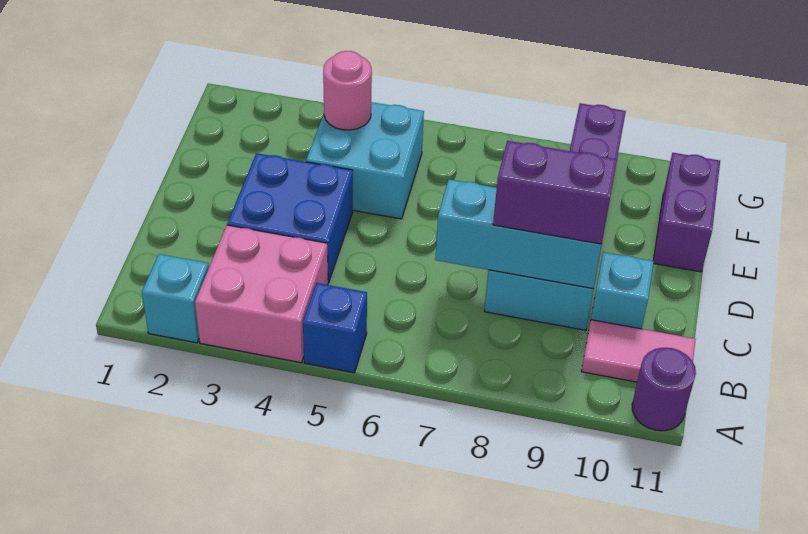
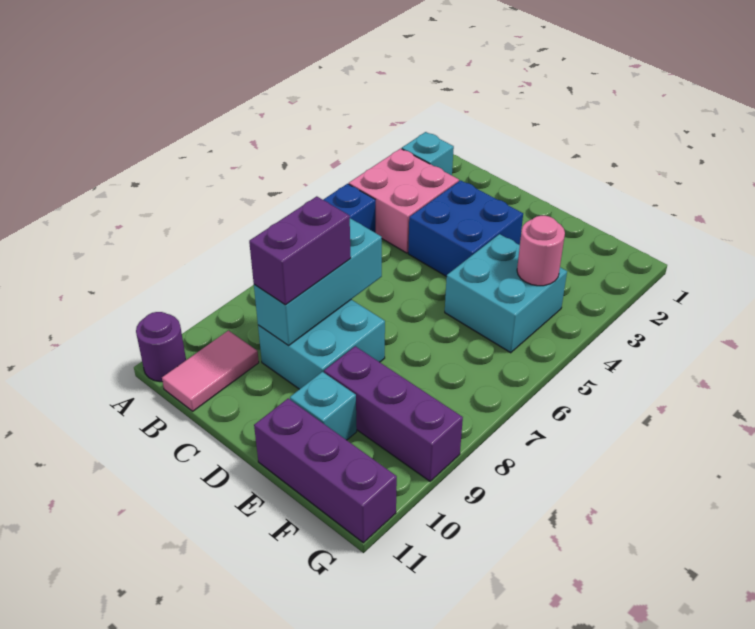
cyan 1x1 brick [591,252,654,329] -> cyan 1x1 brick moved to [290,372,357,440]
purple 1x2 brick [653,153,720,272] -> purple 1x3 brick [254,398,397,543]

